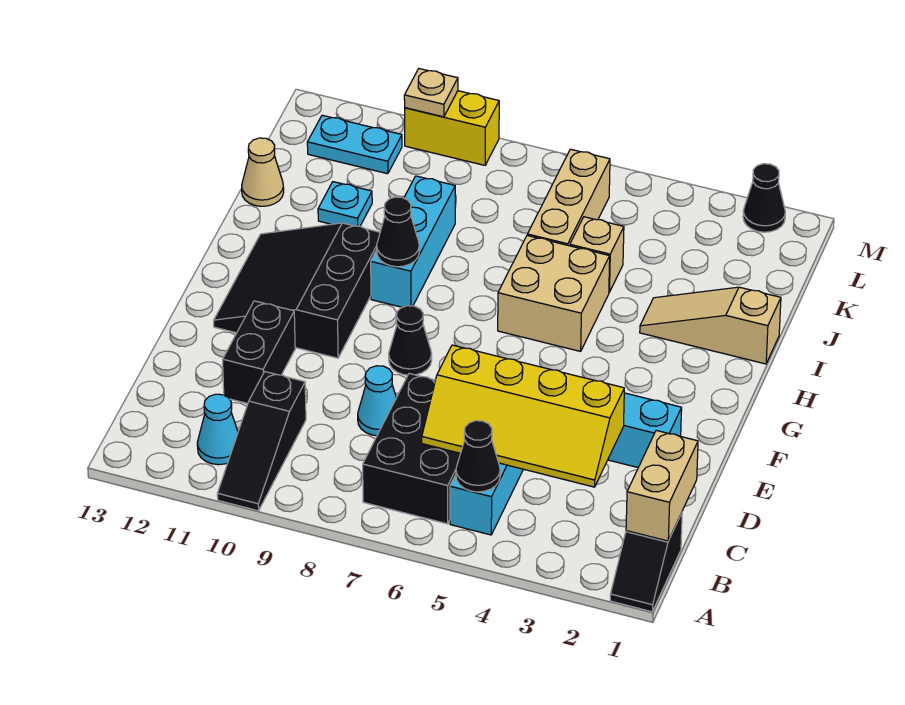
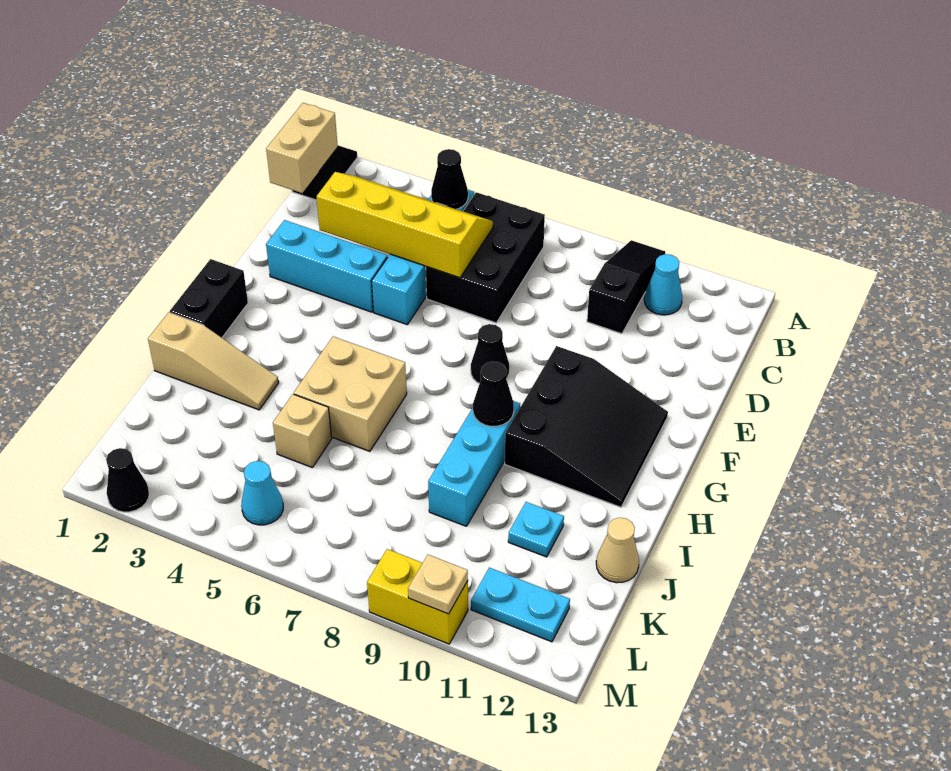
cyan 1x1 cone [358,366,396,436] -> cyan 1x1 cone moved to [241,461,283,525]
black 1x2 brick [223,301,295,404] -> black 1x2 brick moved to [170,259,248,338]
tan 1x3 brick [527,149,610,246] -> none

